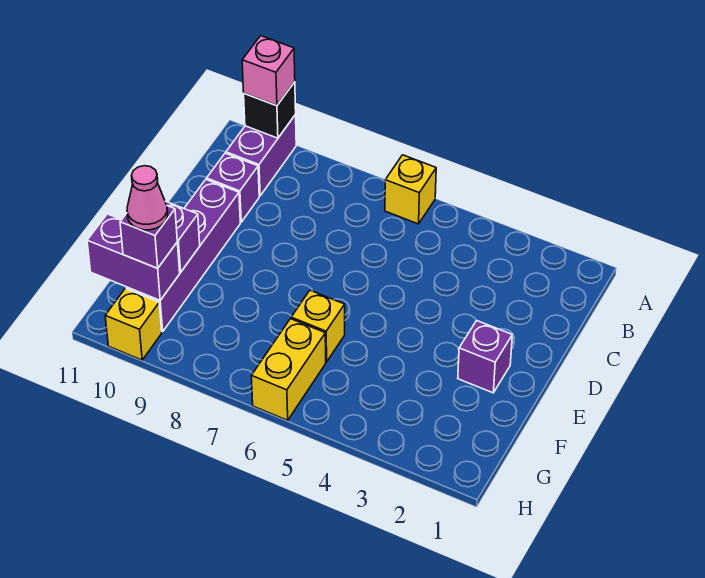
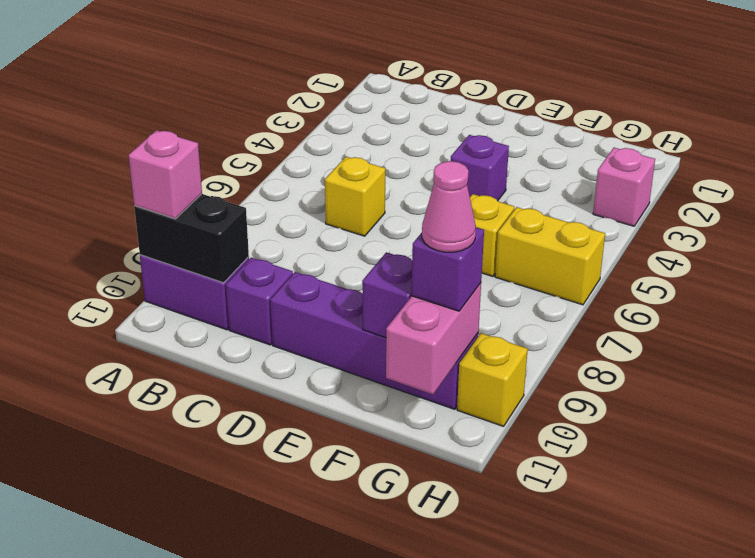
yellow 1x1 brick [385,155,436,224] -> yellow 1x1 brick moved to [325,157,385,236]
black 1x1 brick [244,82,296,138] -> black 1x2 brick [134,194,249,283]
purple 1x1 brick [458,321,512,393] -> purple 1x1 brick moved to [451,135,509,201]
purple 1x2 brick [87,214,180,300] -> pink 1x2 brick [386,283,481,394]
none -> pink 1x1 brick [593,148,655,226]

